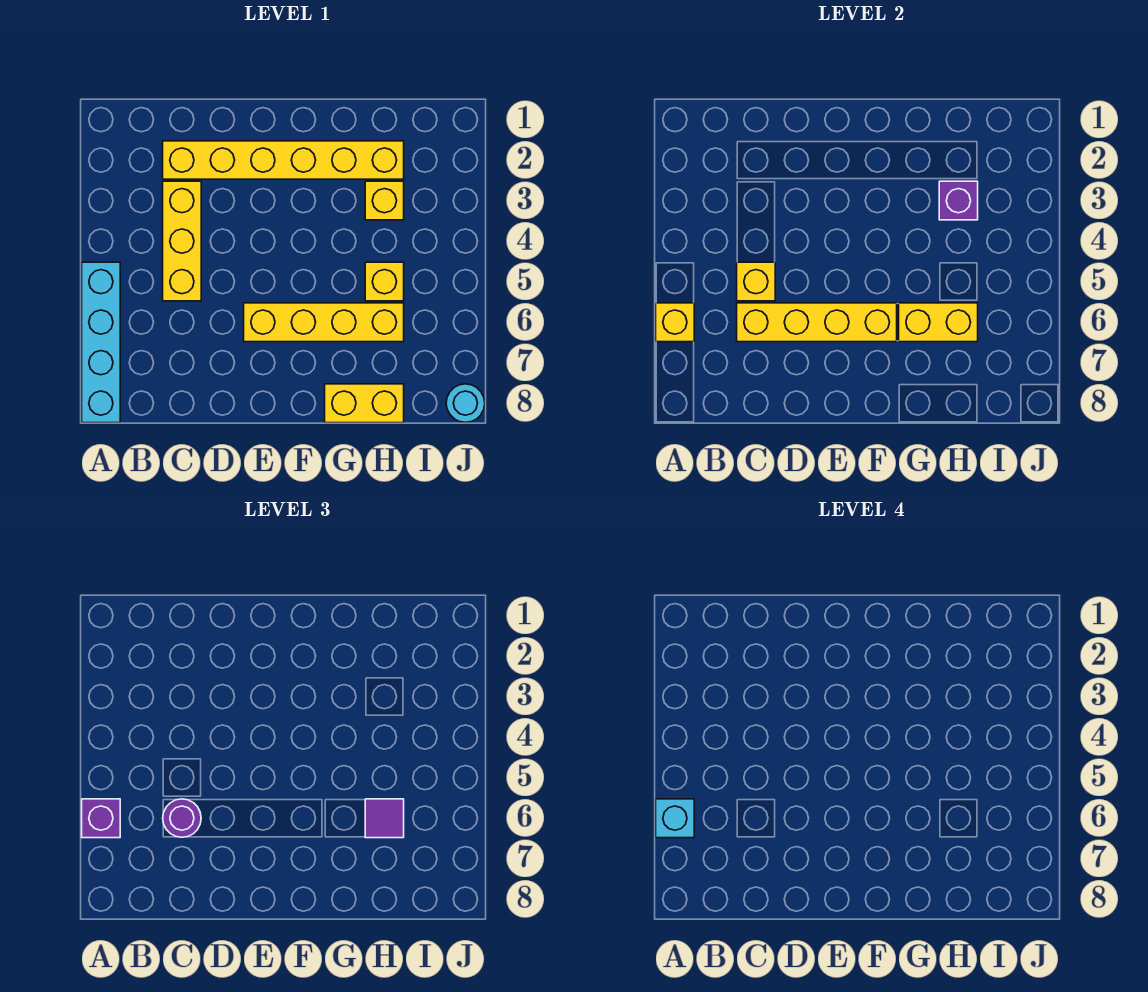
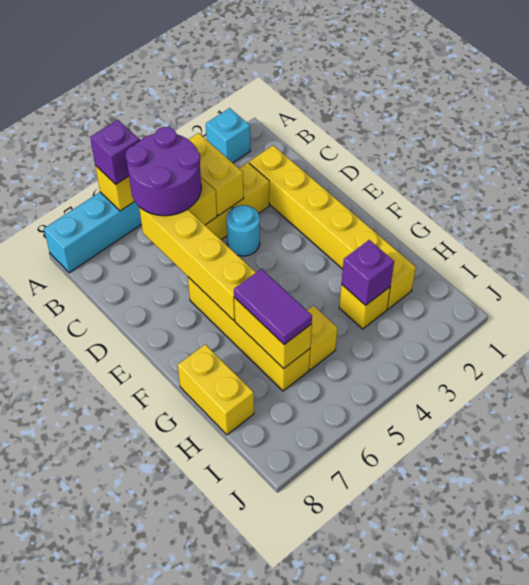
cyan 1x1 brick [656,799,694,838] -> cyan 1x1 brick moved to [206,108,250,163]
none -> yellow 1x2 brick [188,133,244,216]
purple 1x1 round brick [163,799,201,837] -> purple 2x2 round brick [125,127,201,216]
purple 1x1 tile [365,799,404,838] -> purple 1x2 tile [234,269,312,345]
cyan 1x1 round brick [446,384,485,422] -> cyan 1x1 round brick moved to [226,205,260,256]

